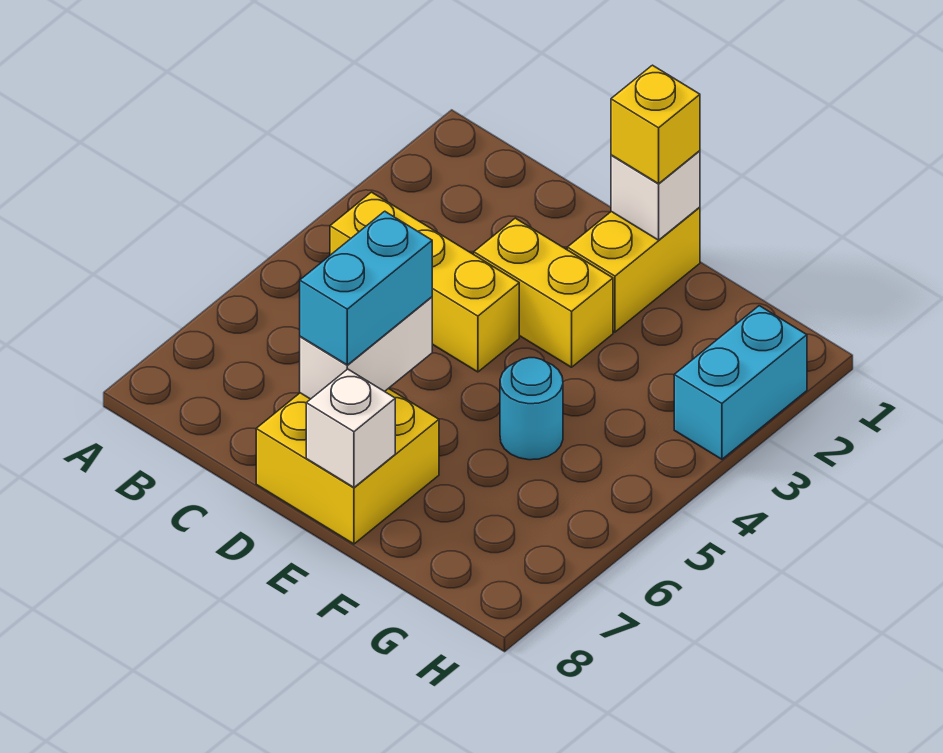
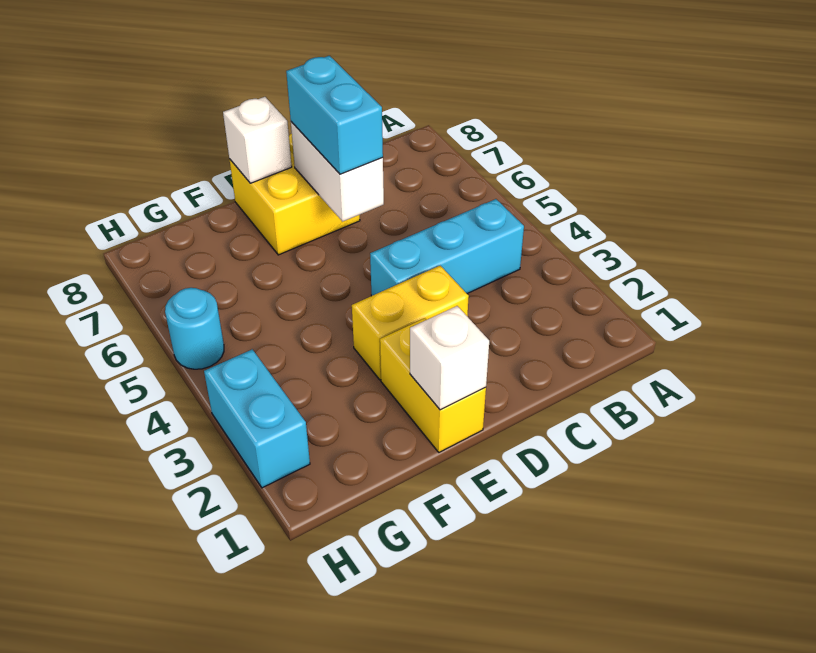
yellow 1x3 brick [330,192,519,372] -> cyan 1x3 brick [370,199,524,296]
yellow 1x1 brick [611,65,700,184] -> none
cyan 1x1 round brick [500,358,563,460] -> cyan 1x1 round brick moved to [165,288,224,369]

